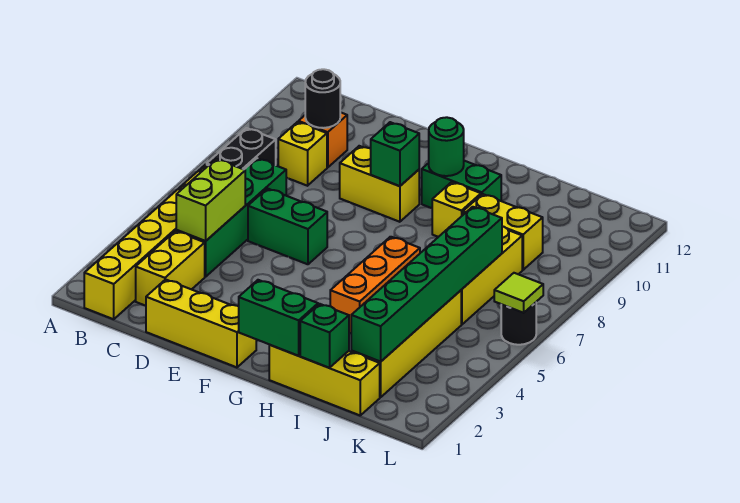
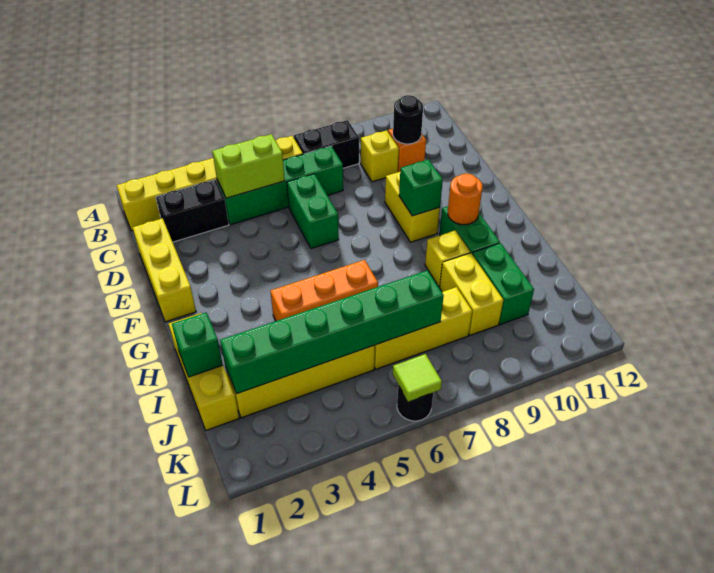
yellow 1x2 brick [136,231,205,306] -> black 1x2 brick [156,180,229,242]
green 1x2 brick [239,280,318,356] -> green 1x2 brick moved to [472,243,534,325]
green 1x1 round brick [429,117,464,176] -> orange 1x1 round brick [448,173,482,225]

